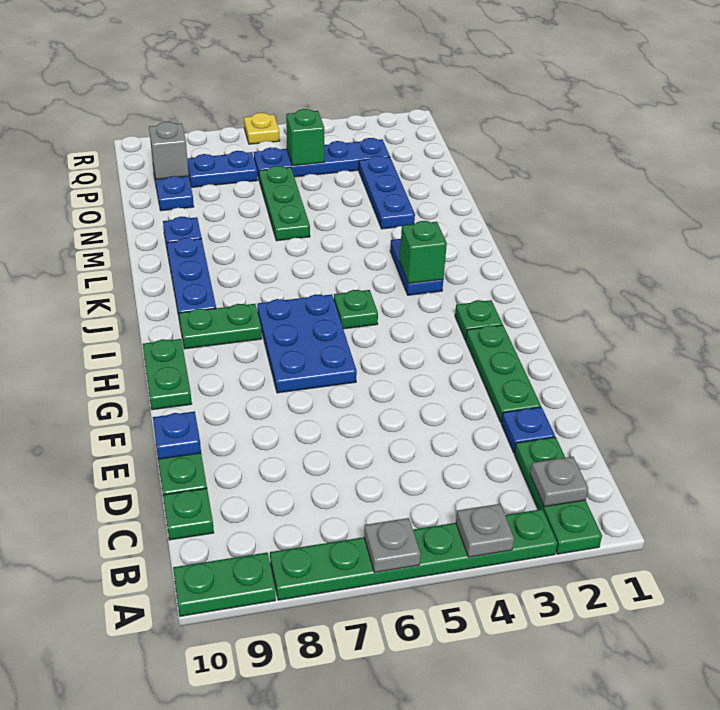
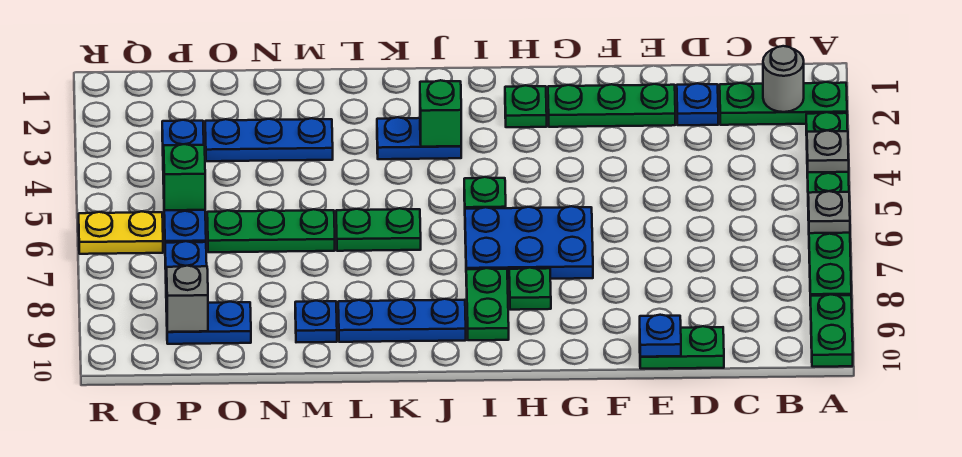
grey 1x1 plate [530,457,588,507] -> grey 1x1 round brick [763,46,804,112]
green 1x1 plate [163,488,214,540] -> green 1x1 plate moved to [509,268,551,310]
green 1x2 plate [143,339,192,410] -> green 1x2 plate moved to [336,208,421,251]
yellow 1x1 plate [244,113,280,144] -> yellow 1x2 plate [79,211,163,254]

